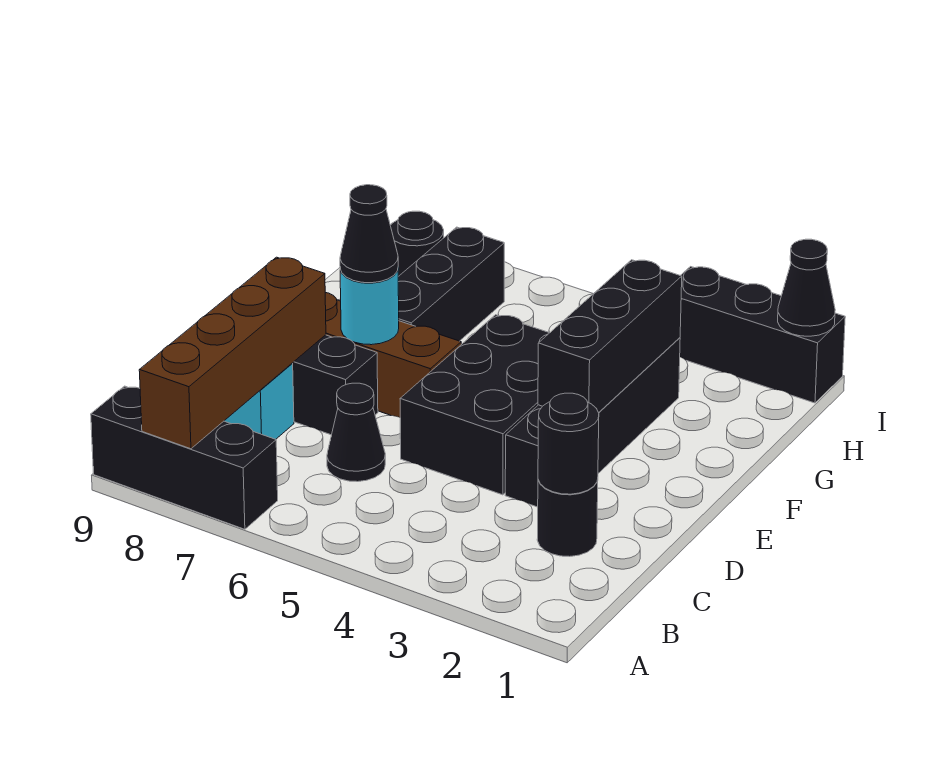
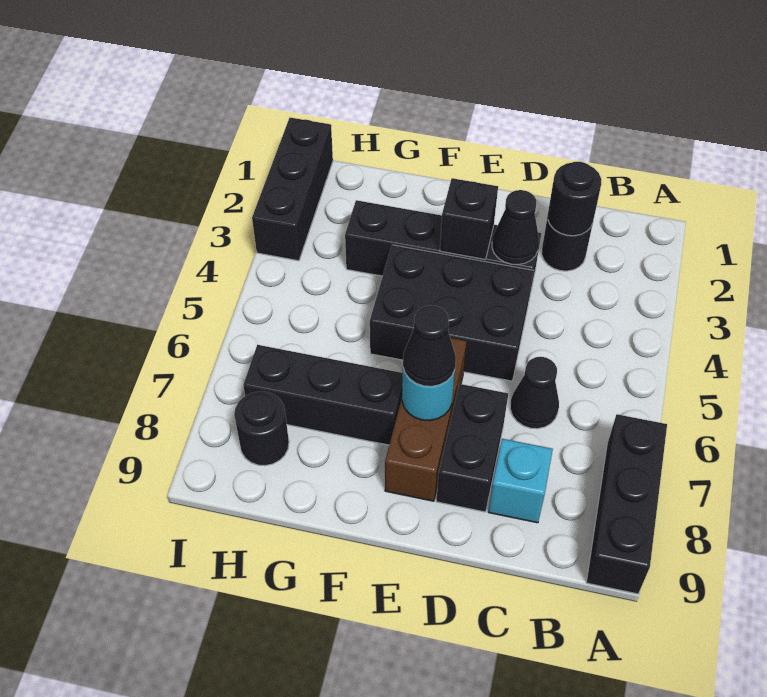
brown 1x4 brick [139,257,326,449] -> none
black 1x3 brick [538,260,682,413] -> black 1x1 brick [440,178,498,259]
black 1x1 cone [778,239,835,336] -> black 1x1 cone moved to [492,190,539,265]

